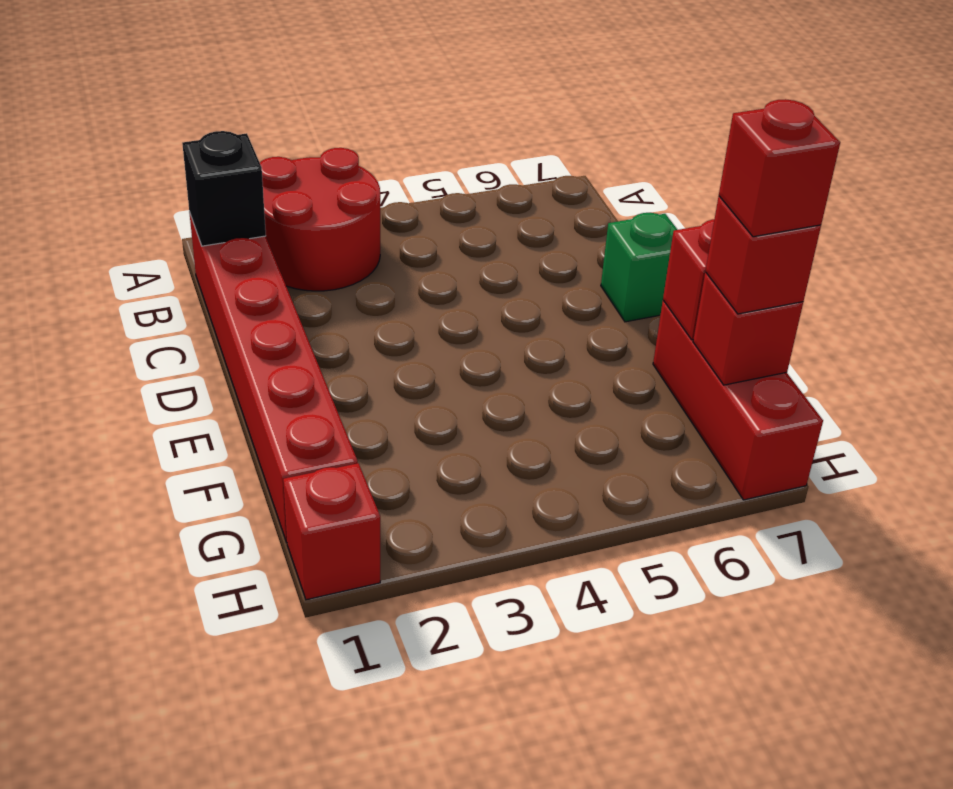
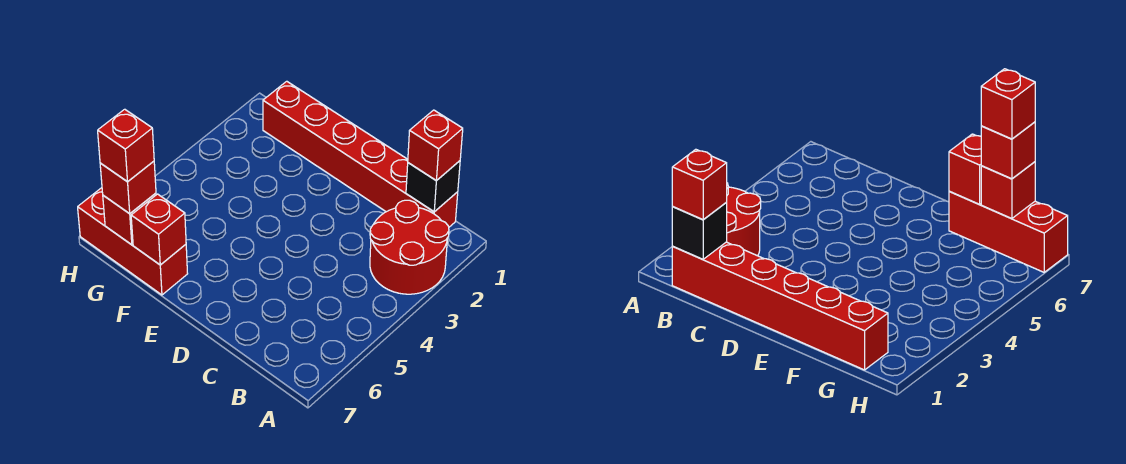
green 1x1 brick [601,213,677,322] -> none
red 1x1 brick [283,463,380,600] -> red 1x1 brick moved to [408,110,463,181]

